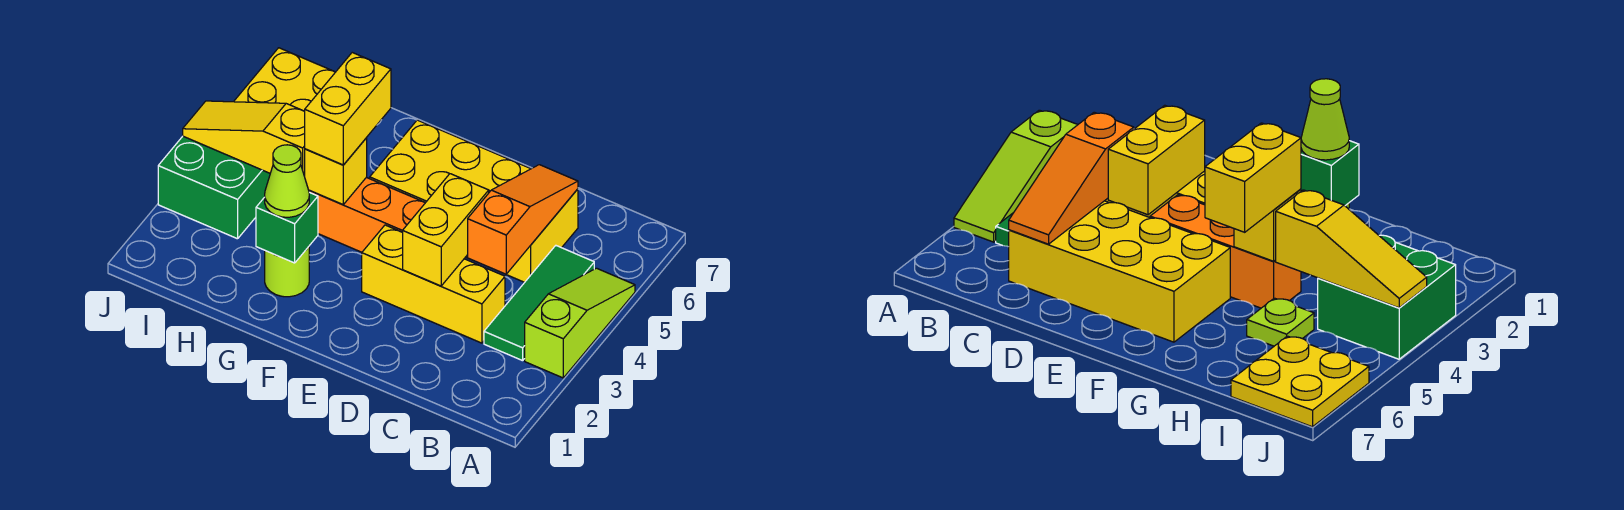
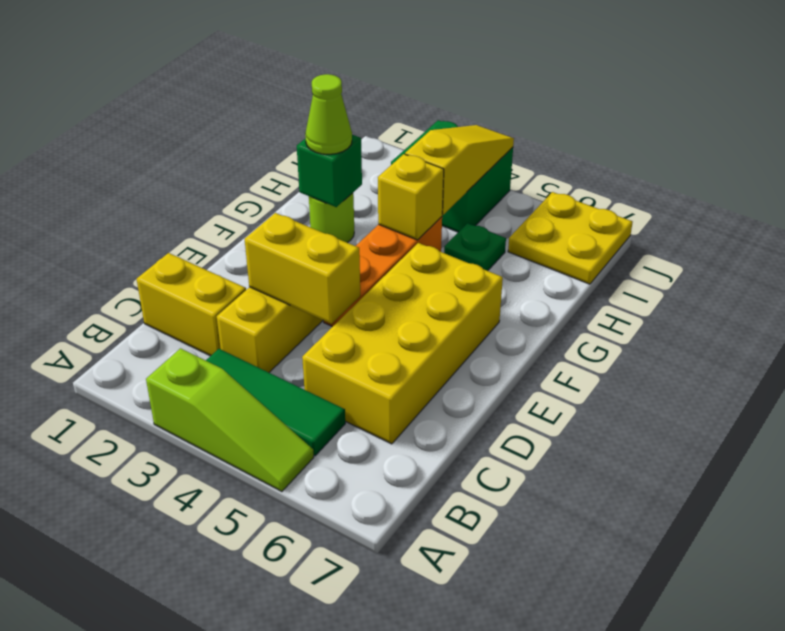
orange 1x3 slope [468,165,578,274] -> none
yellow 1x2 brick [305,53,391,165] -> yellow 1x2 brick moved to [137,253,246,356]
lime 1x1 plate [1247,298,1314,346] -> green 1x1 plate [444,223,506,271]

